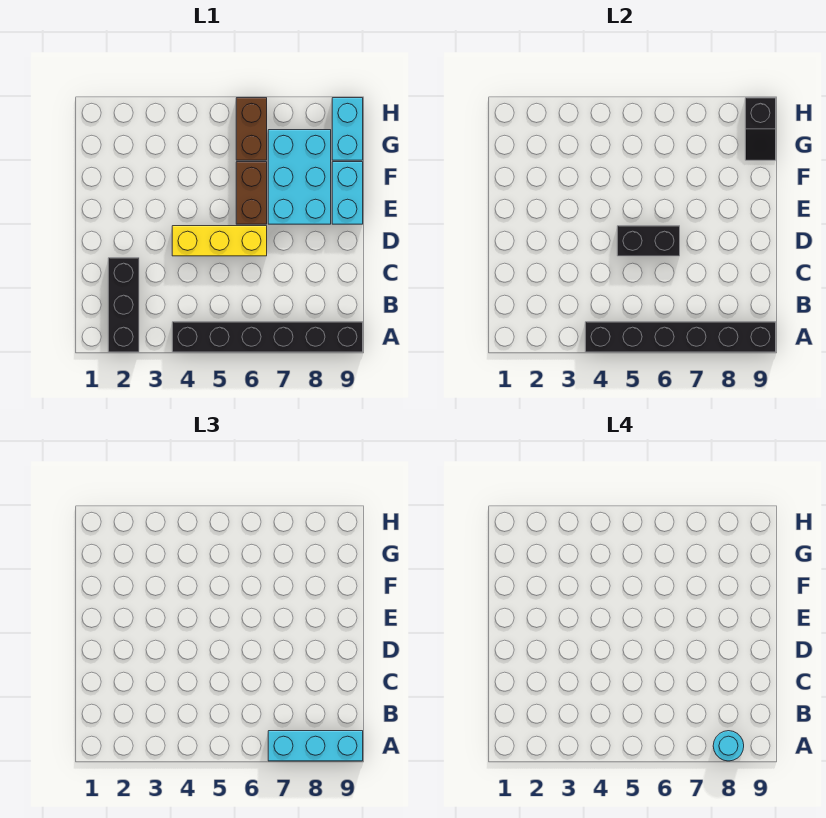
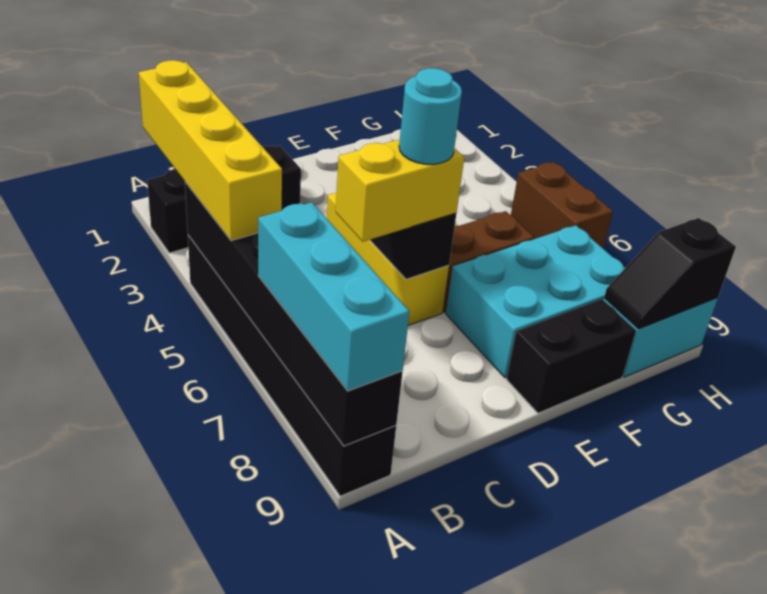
none -> yellow 1x4 brick [139,60,282,241]
cyan 1x1 round brick [713,731,744,761] -> cyan 1x1 round brick moved to [399,68,462,164]
none -> yellow 1x2 brick [336,139,464,242]
cyan 1x2 brick [332,162,363,224] -> black 1x2 brick [506,299,636,413]
brown 1x2 brick [236,98,267,160] -> brown 1x2 brick turned to [511,162,613,249]

